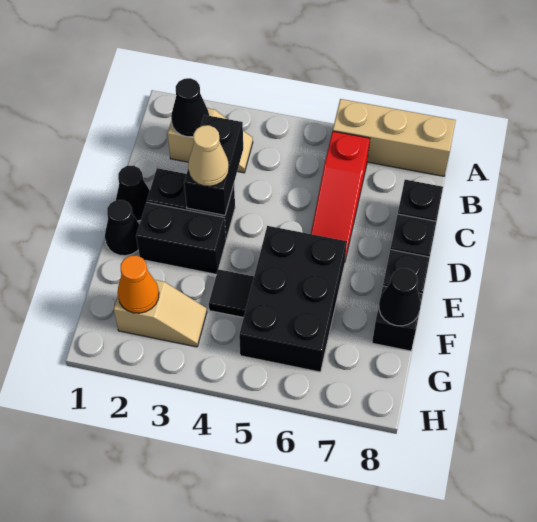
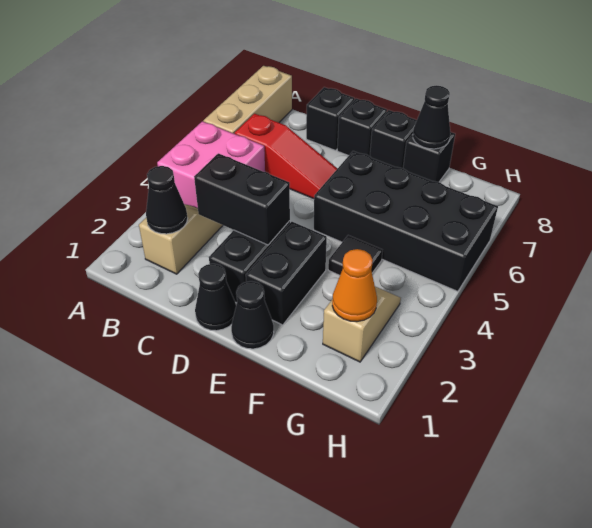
none -> pink 2x2 brick [157,121,265,208]
tan 1x1 cone [188,125,229,186] -> none
black 2x3 brick [239,226,347,372] -> black 2x4 brick [314,151,498,291]

